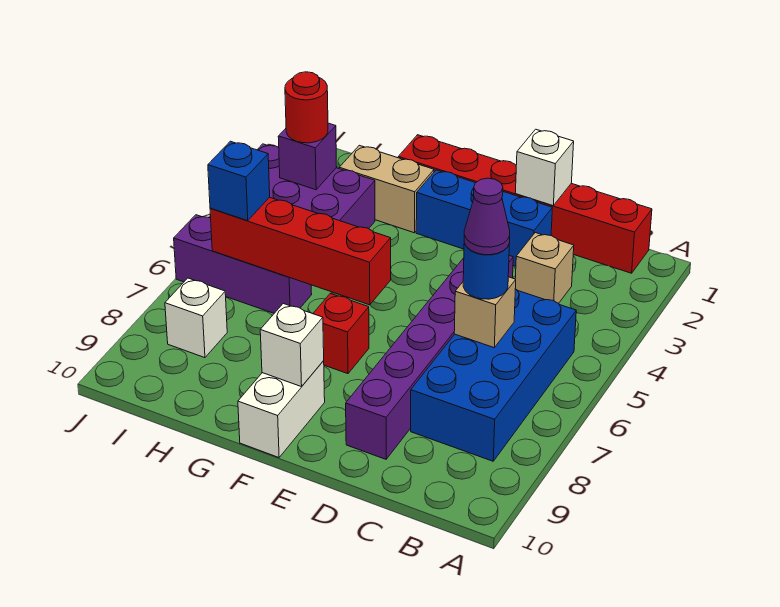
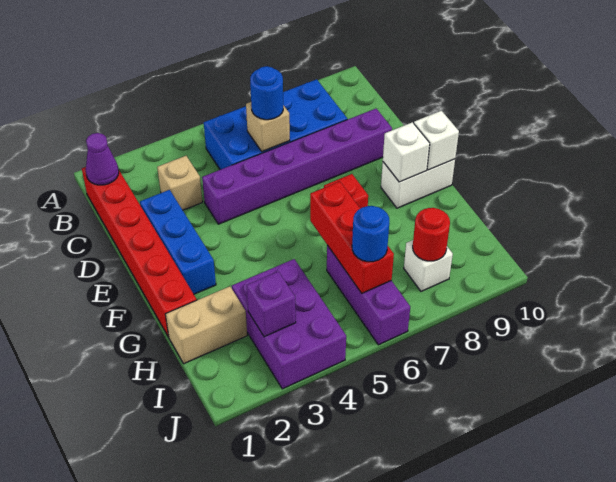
purple 1x1 cone [464,178,510,255] -> purple 1x1 cone moved to [86,133,119,185]
white 1x1 brick [516,129,574,205] -> white 1x1 brick moved to [414,111,459,170]
red 1x4 brick [210,197,391,305] -> red 1x3 brick [310,181,394,293]
tan 1x2 brick [339,145,434,233] -> tan 1x2 brick turned to [165,286,247,364]
red 1x1 round brick [285,72,328,143] -> red 1x1 round brick moved to [413,208,450,261]
blue 1x1 brick [208,141,270,221] -> blue 1x1 round brick [352,206,389,262]

